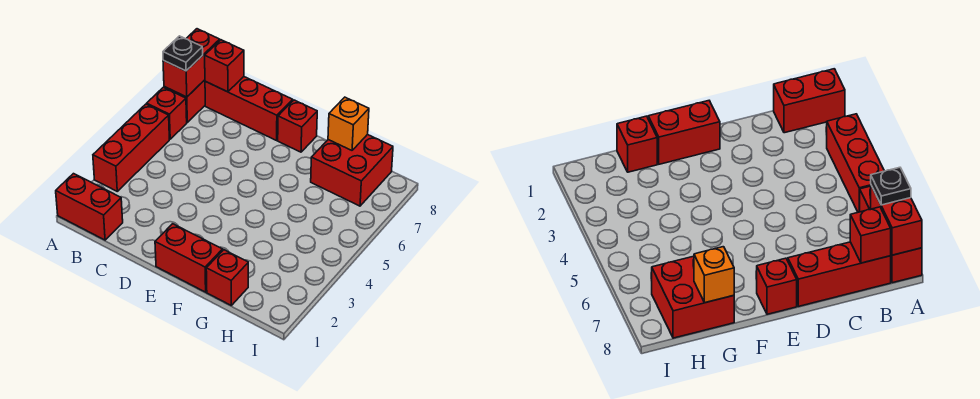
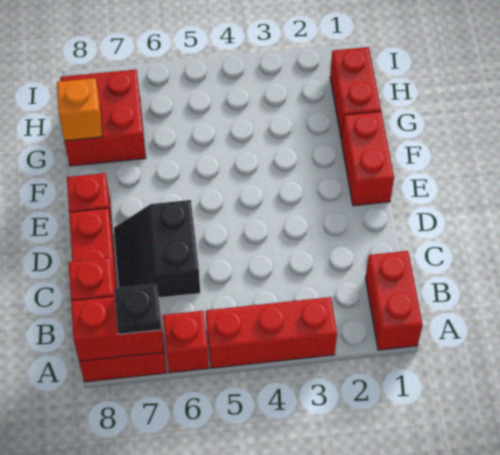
none -> black 2x2 slope [114,200,200,298]
red 1x1 brick [206,250,248,305] -> red 1x2 brick [330,47,381,138]

